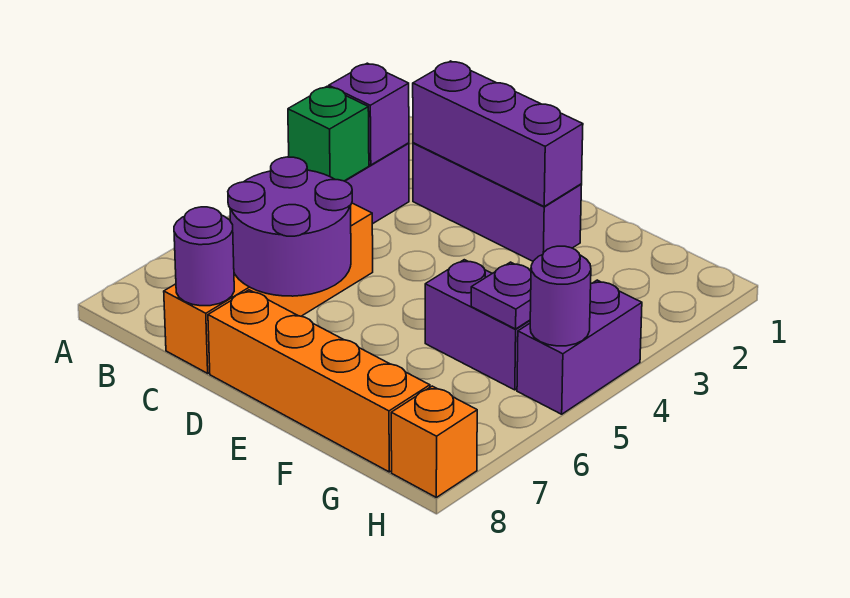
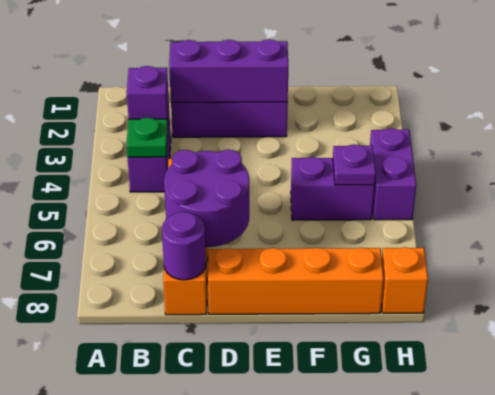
green 1x1 brick [288,87,369,181] -> green 1x1 plate [127,118,168,157]
purple 1x1 round brick [530,246,591,346] -> none

